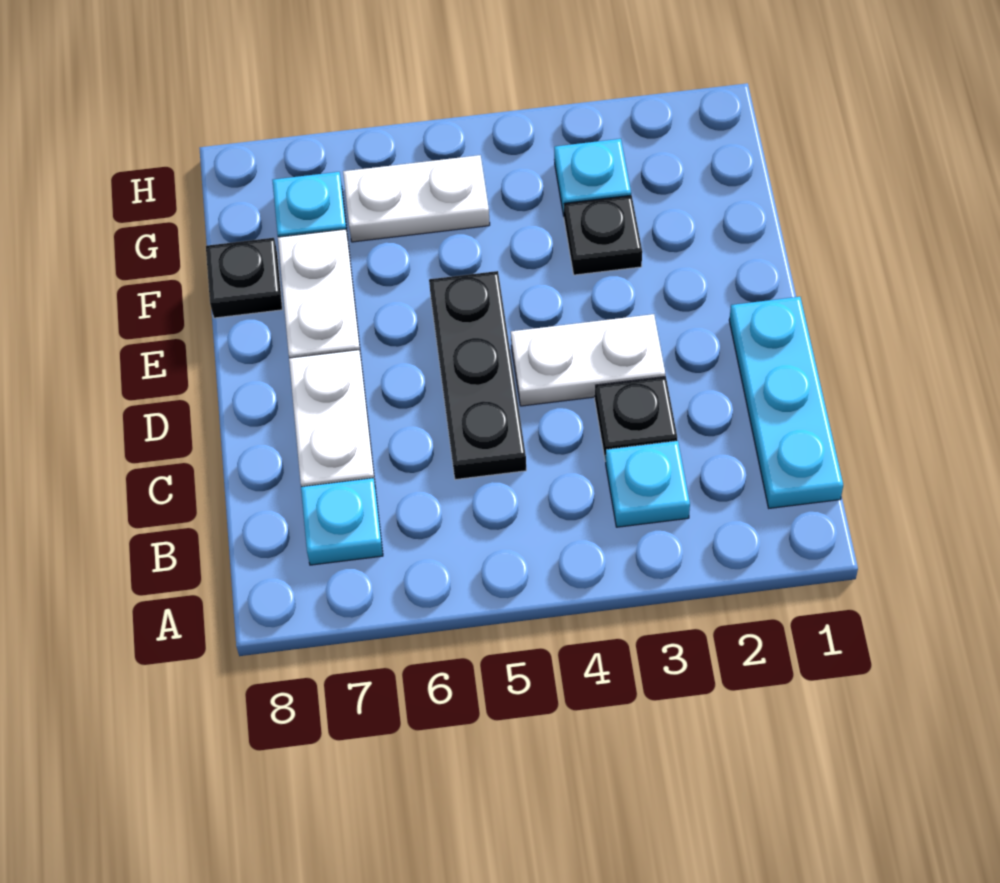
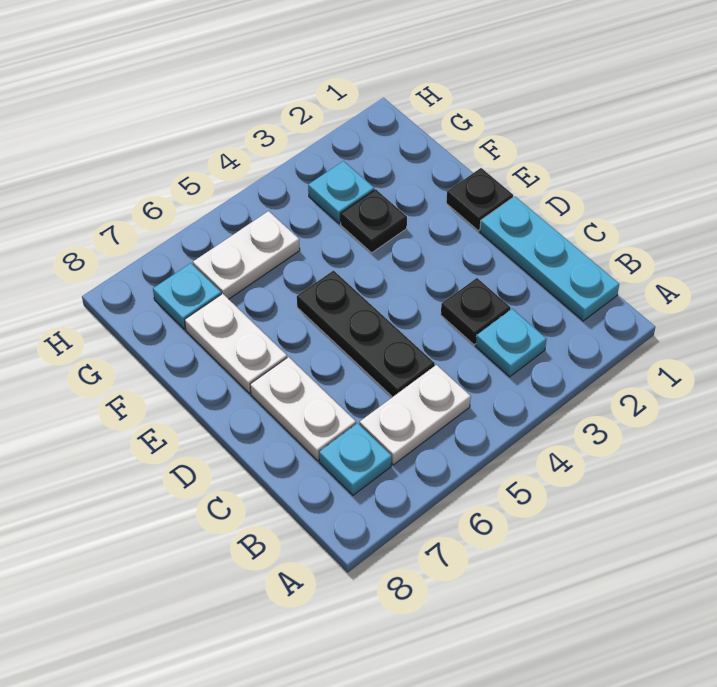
white 1x2 plate [511,314,665,406] -> white 1x2 plate moved to [360,365,471,465]
black 1x1 plate [206,238,282,318] -> black 1x1 plate moved to [446,168,513,231]

